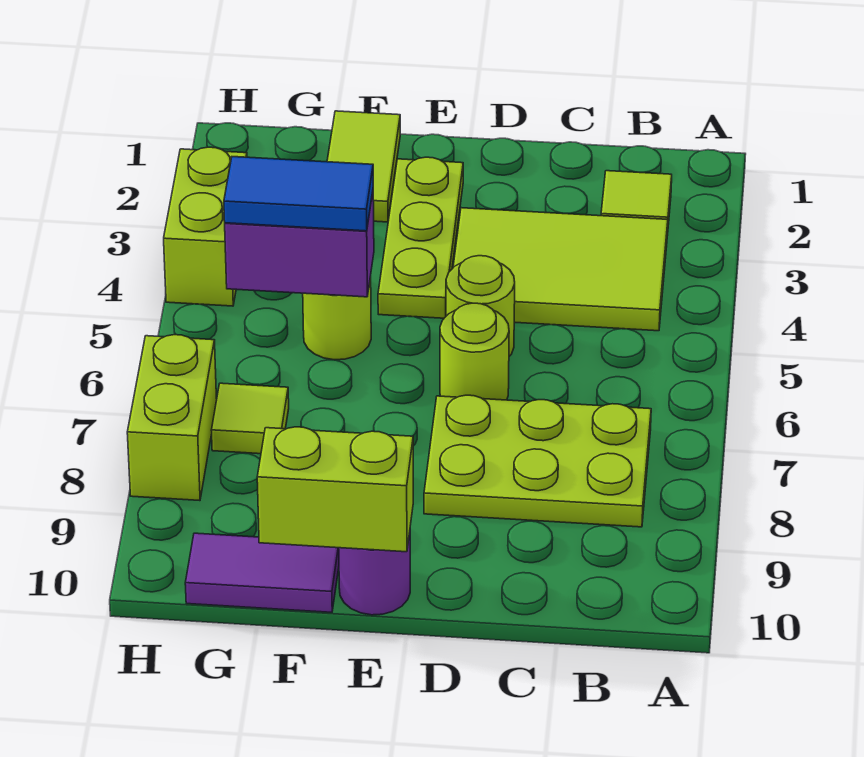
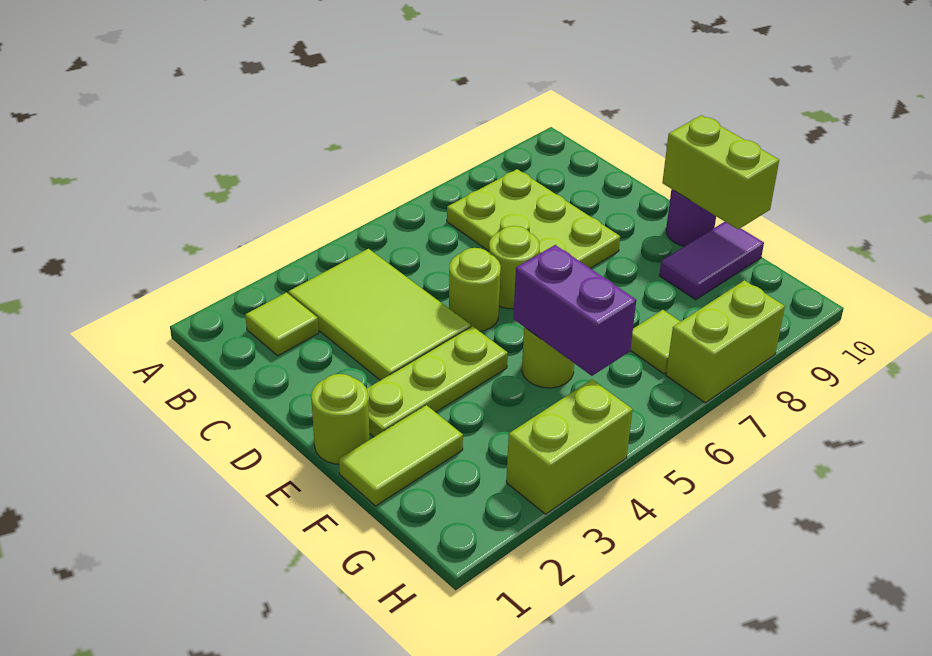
none -> lime 1x1 round brick [311,374,370,464]
blue 1x2 tile [224,157,373,231] -> none
purple 1x2 tile [185,533,339,612] -> purple 1x2 tile turned to [659,222,764,300]

